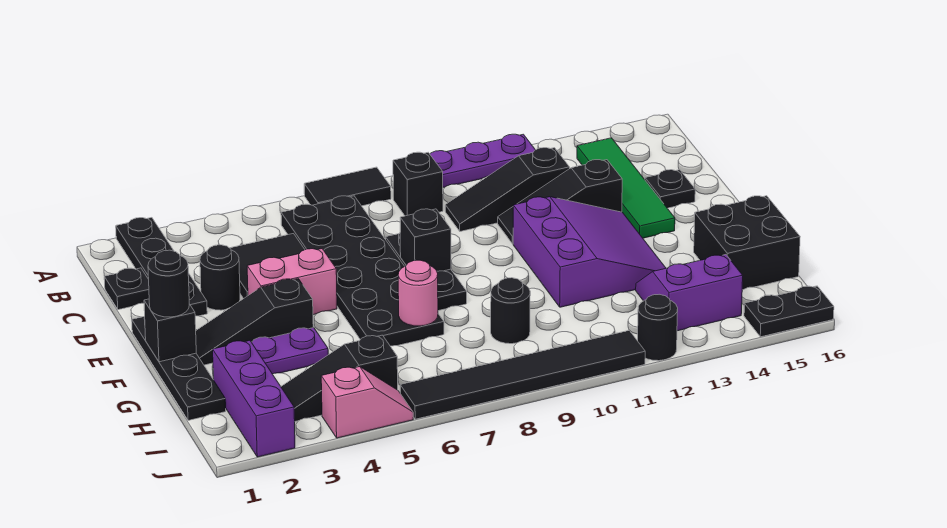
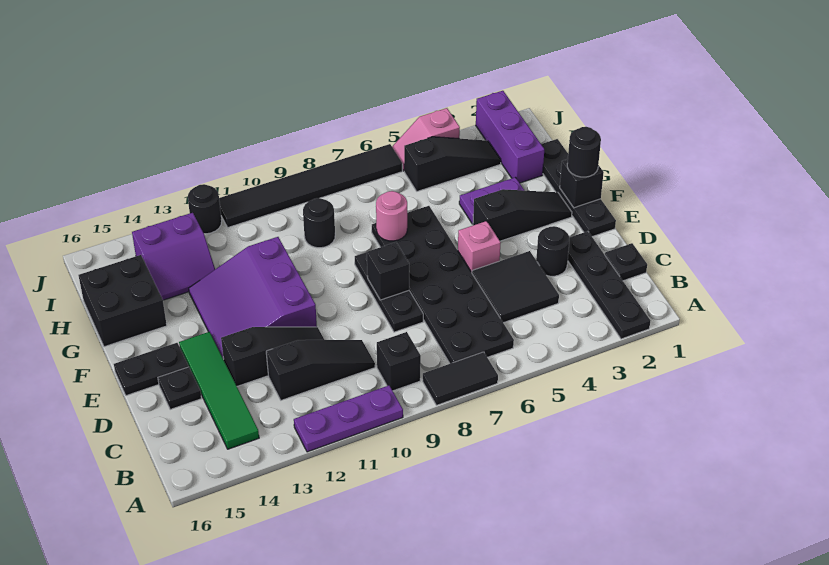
pink 1x2 brick [247,249,337,315] -> pink 1x1 brick [458,221,501,273]
black 1x2 plate [744,286,834,337] -> black 1x2 plate moved to [114,343,189,396]

